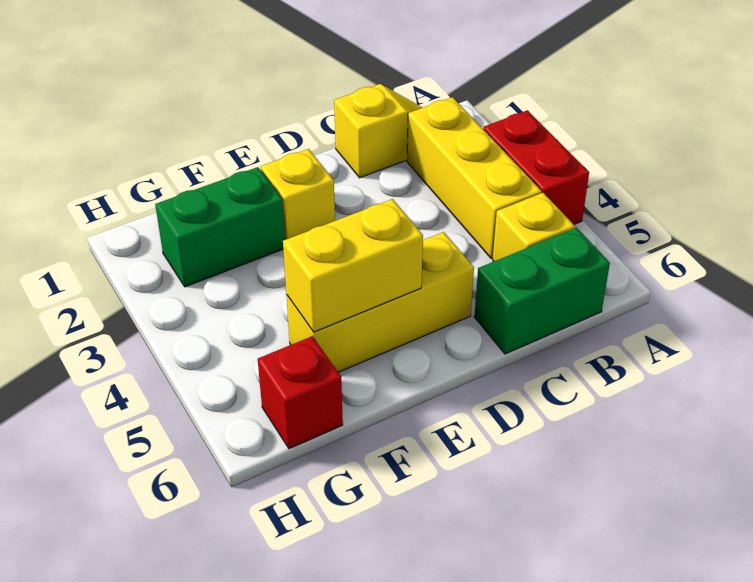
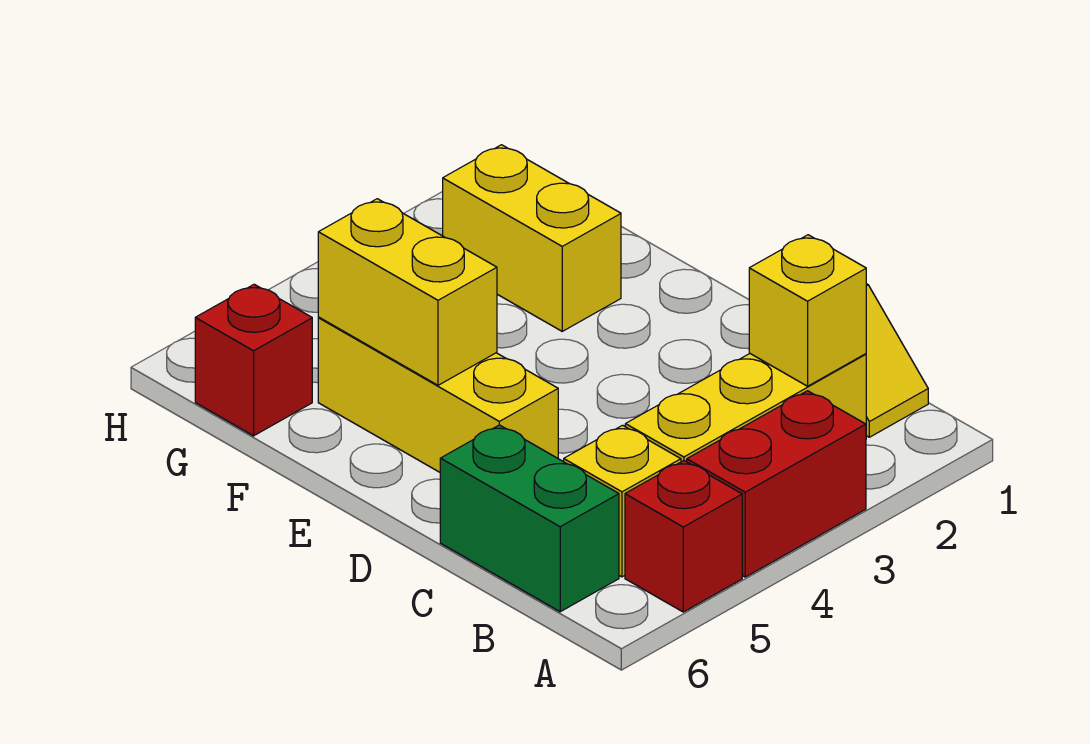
none -> red 1x1 brick [625,461,742,612]
yellow 1x1 brick [261,149,335,240] -> yellow 1x1 brick moved to [749,235,866,386]
green 1x2 brick [155,167,285,287] -> yellow 1x2 brick [443,145,621,331]

